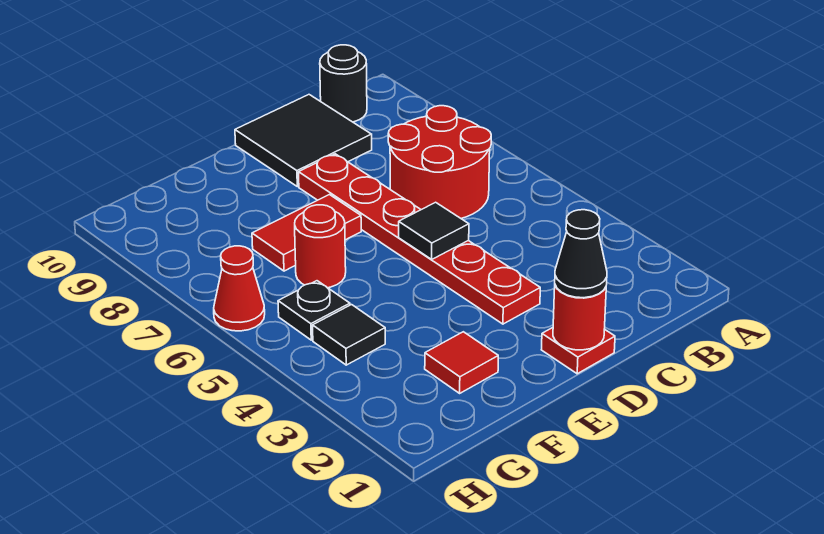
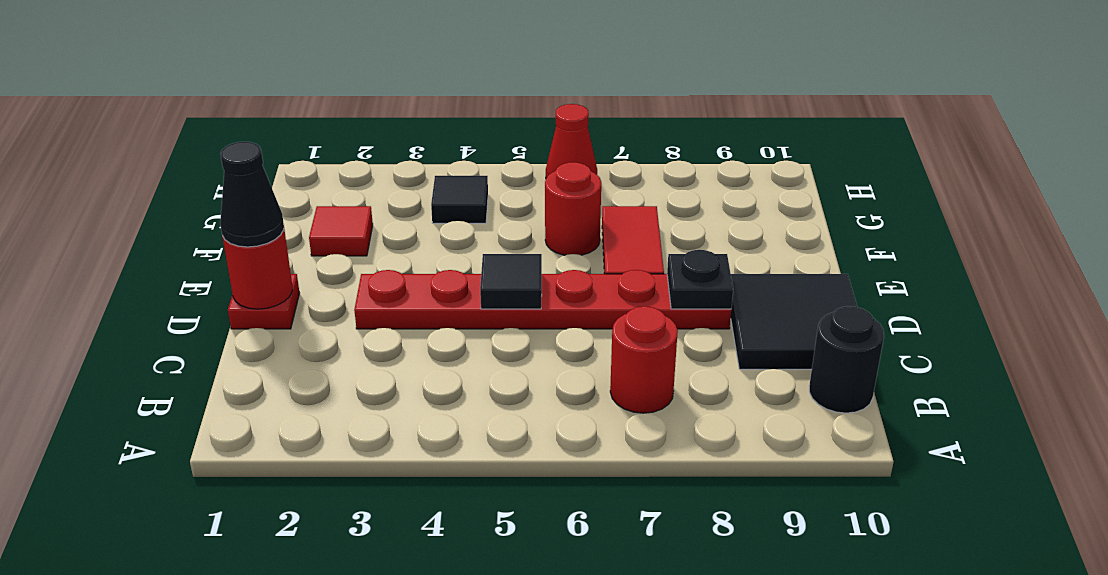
red 2x2 round brick [388,106,491,218] -> red 1x1 round brick [610,306,678,413]
black 1x1 plate [278,281,350,340] -> black 1x1 plate moved to [667,250,733,309]

